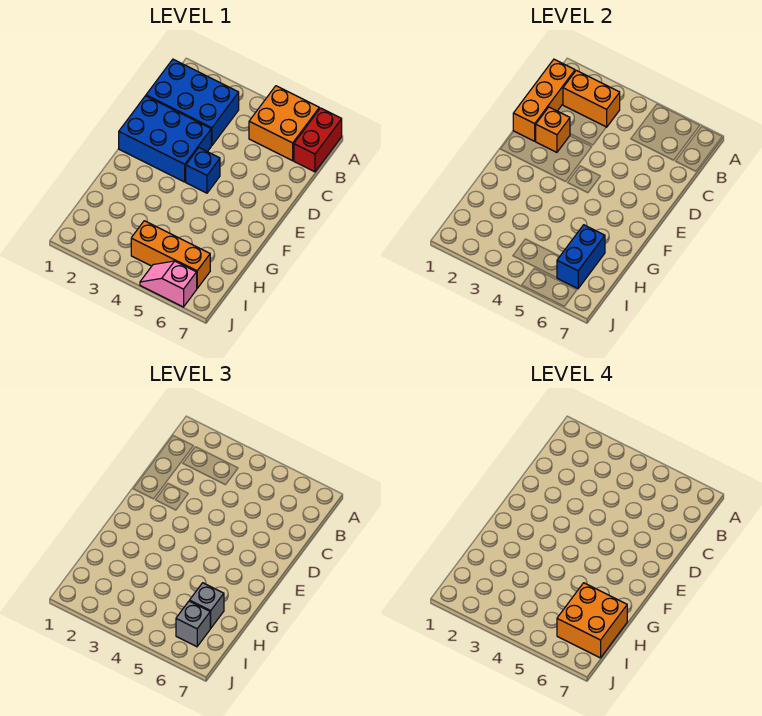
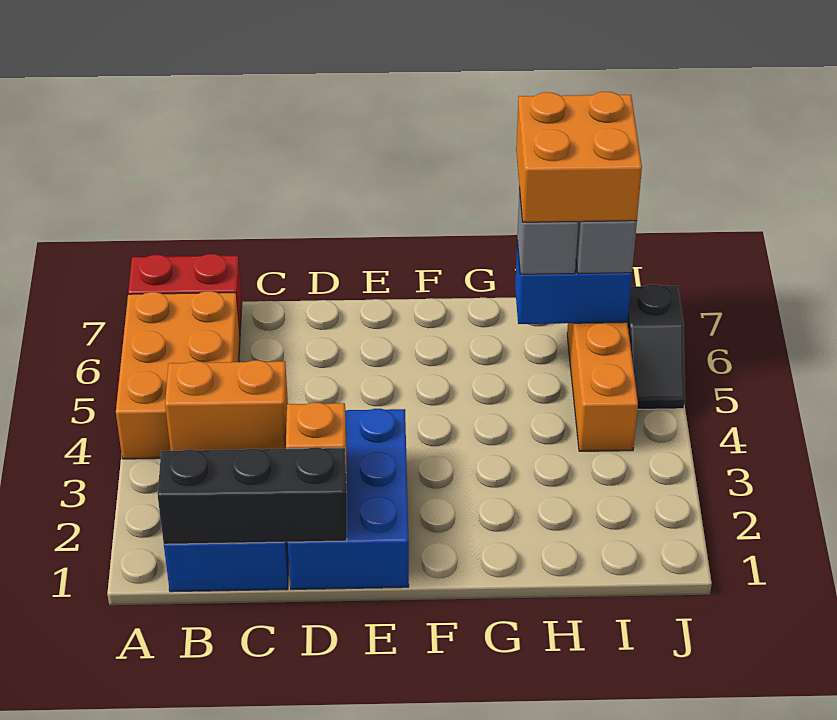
orange 2x2 brick [249,86,319,161] -> orange 2x3 brick [116,291,240,459]
orange 1x3 brick [513,59,575,141] -> black 1x3 brick [158,447,347,544]
orange 1x2 brick [563,70,620,127] -> orange 1x2 brick turned to [165,360,288,451]
blue 1x1 brick [186,148,220,193] -> none
pink 1x2 slope [140,261,197,307] -> black 1x2 slope [627,284,685,409]

